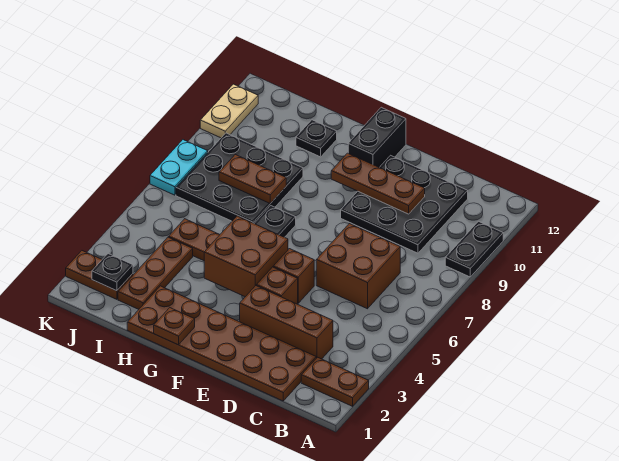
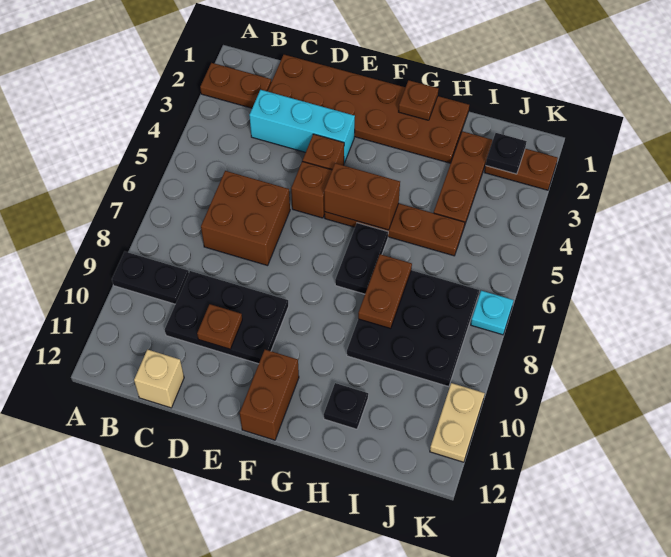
black 1x2 plate [445,221,503,277] -> black 1x2 plate turned to [112,252,189,304]
brown 1x3 brick [240,286,333,359] -> cyan 1x3 brick [249,90,355,163]
black 3x3 plate [341,155,468,253] -> black 2x3 plate [165,271,289,364]
none -> tan 1x1 brick [134,350,184,408]
brown 1x3 plate [331,153,425,214] -> brown 1x1 plate [197,304,242,349]
brown 2x2 brick [204,216,288,297] -> brown 1x2 brick [324,163,400,230]
black 1x2 brick [348,107,406,167] -> brown 1x2 brick [240,350,299,440]
brown 1x2 plate [219,155,286,203] -> brown 1x2 plate turned to [358,254,412,329]
cyan 1x2 plate [150,140,208,195] -> cyan 1x1 plate [471,291,514,335]

